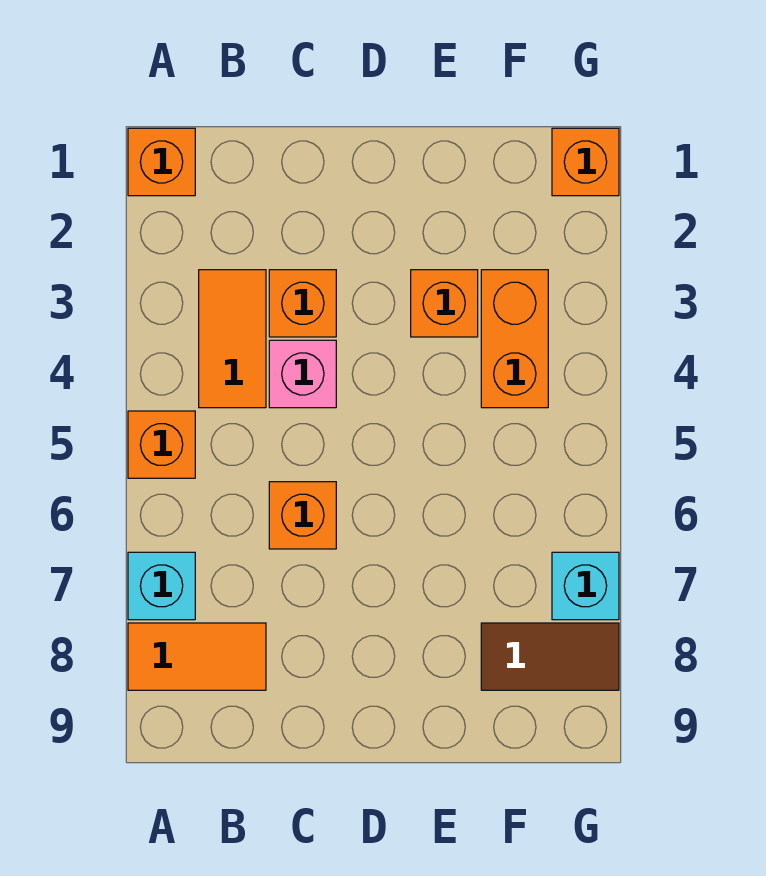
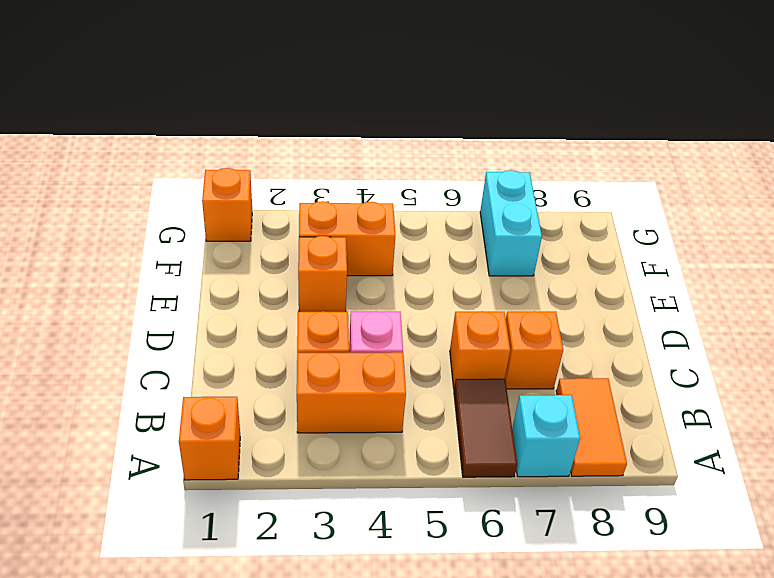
orange 1x1 brick [128,411,195,478] -> orange 1x1 brick moved to [505,311,563,389]
orange 1x2 tile [199,270,266,408] -> orange 1x2 brick [297,352,406,433]
brown 1x2 tile [481,623,619,690] -> brown 1x2 tile moved to [454,379,517,477]
cyan 1x1 brick [552,552,619,620] -> cyan 1x2 brick [480,170,542,276]

